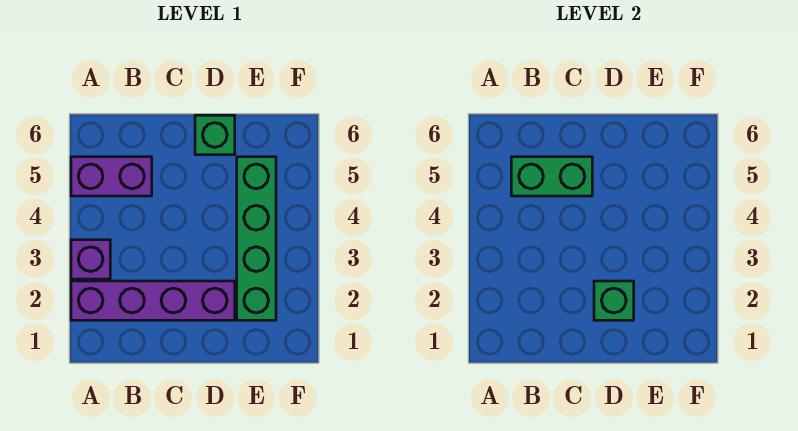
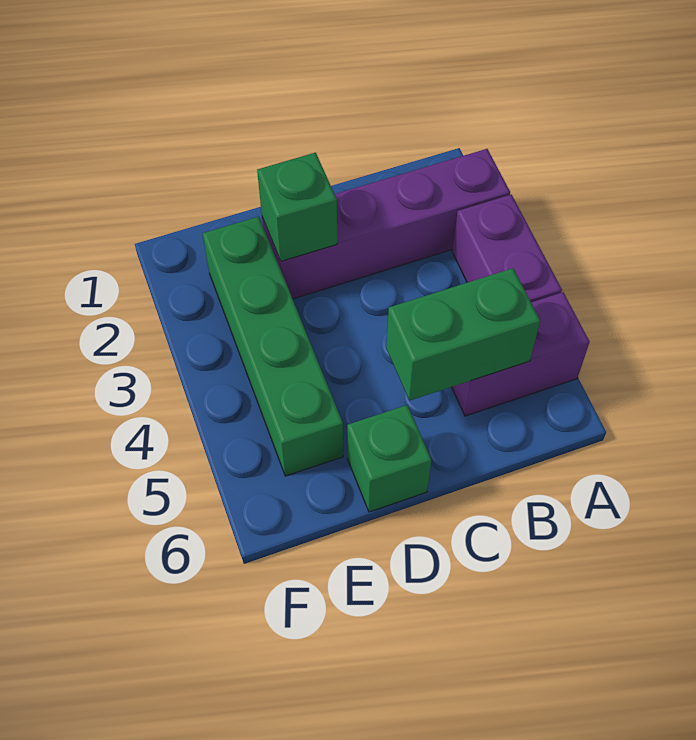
purple 1x1 brick [71,240,110,279] -> purple 1x2 brick [452,194,562,302]

